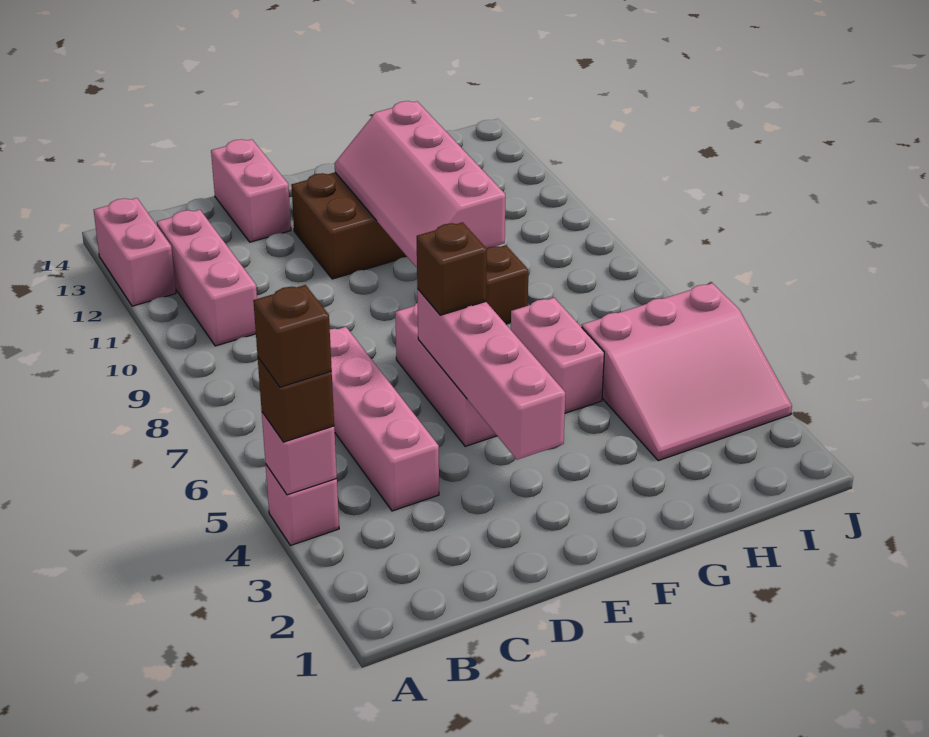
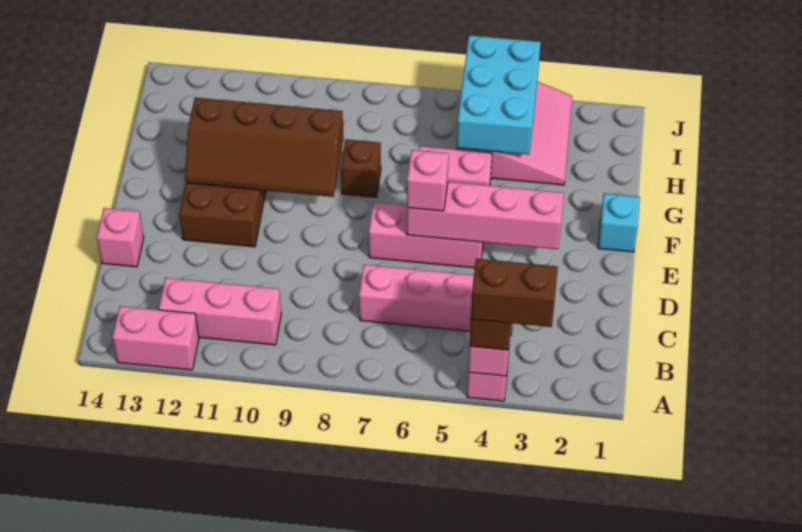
brown 1x1 brick [253,285,332,387] -> brown 1x2 brick [471,259,558,327]
pink 1x2 brick [211,139,291,242] -> pink 1x1 brick [97,208,144,267]
brown 1x1 brick [417,222,487,315] -> pink 1x1 brick [407,150,449,211]
none -> cyan 1x1 brick [598,193,640,252]
pink 2x4 slope [335,101,505,268] -> brown 2x4 slope [185,98,344,197]
none -> cyan 2x3 brick [457,35,541,154]

